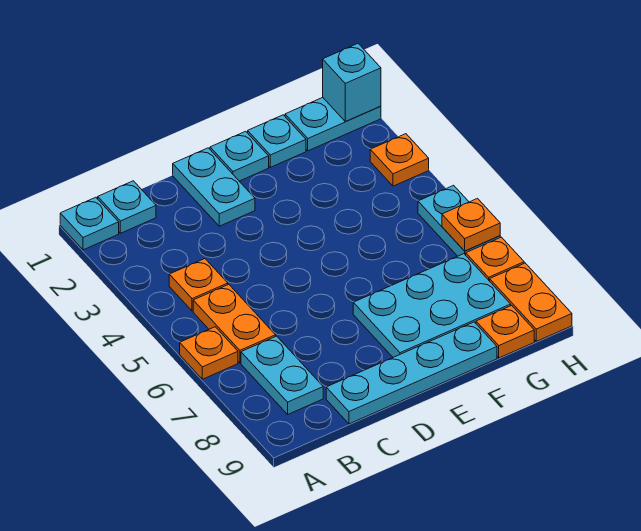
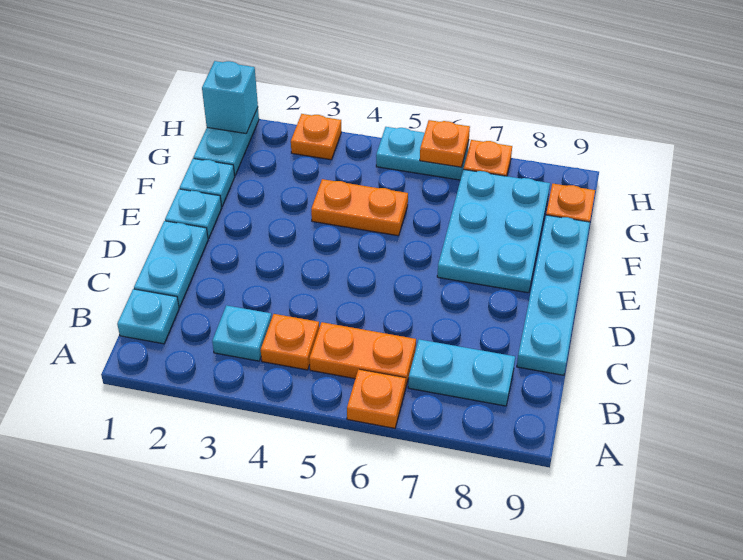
cyan 1x1 plate [60,197,119,250] -> cyan 1x1 plate moved to [212,305,272,361]
cyan 1x2 plate [173,148,255,226] -> cyan 1x2 plate turned to [134,221,208,307]
orange 1x2 plate [490,263,572,341] -> orange 1x2 plate moved to [311,179,408,236]

